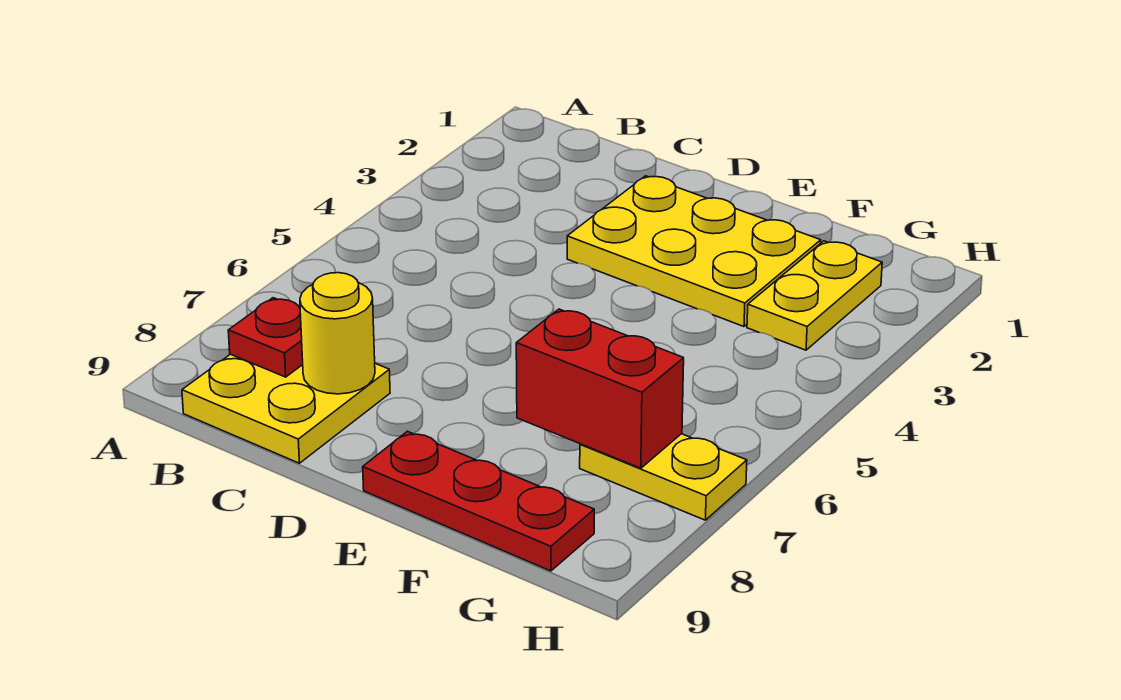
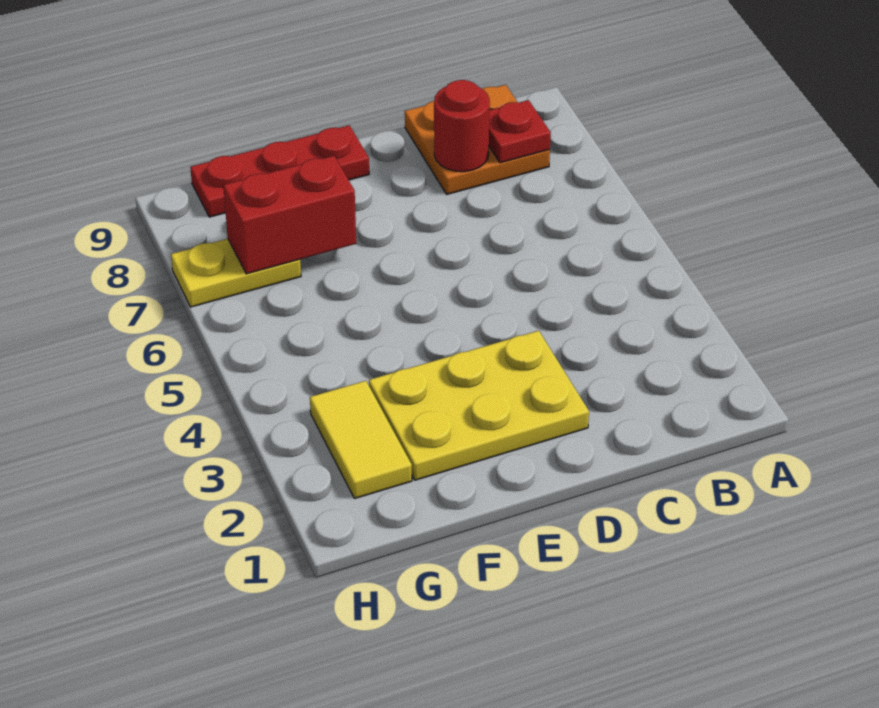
yellow 2x2 plate [182,354,390,463] -> orange 2x2 plate [405,85,550,194]
yellow 1x1 round brick [300,273,375,394] -> red 1x1 round brick [434,80,490,172]
yellow 1x2 plate [747,241,882,350] -> yellow 1x2 tile [310,381,412,499]

